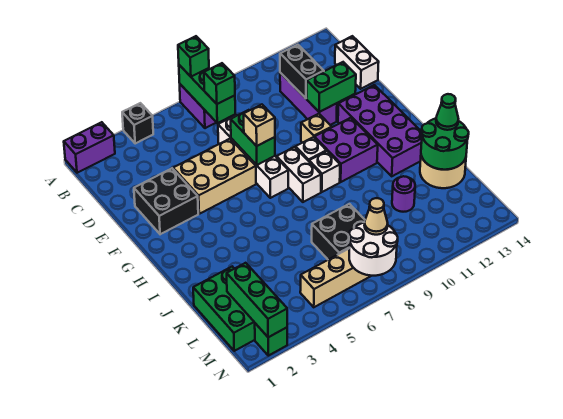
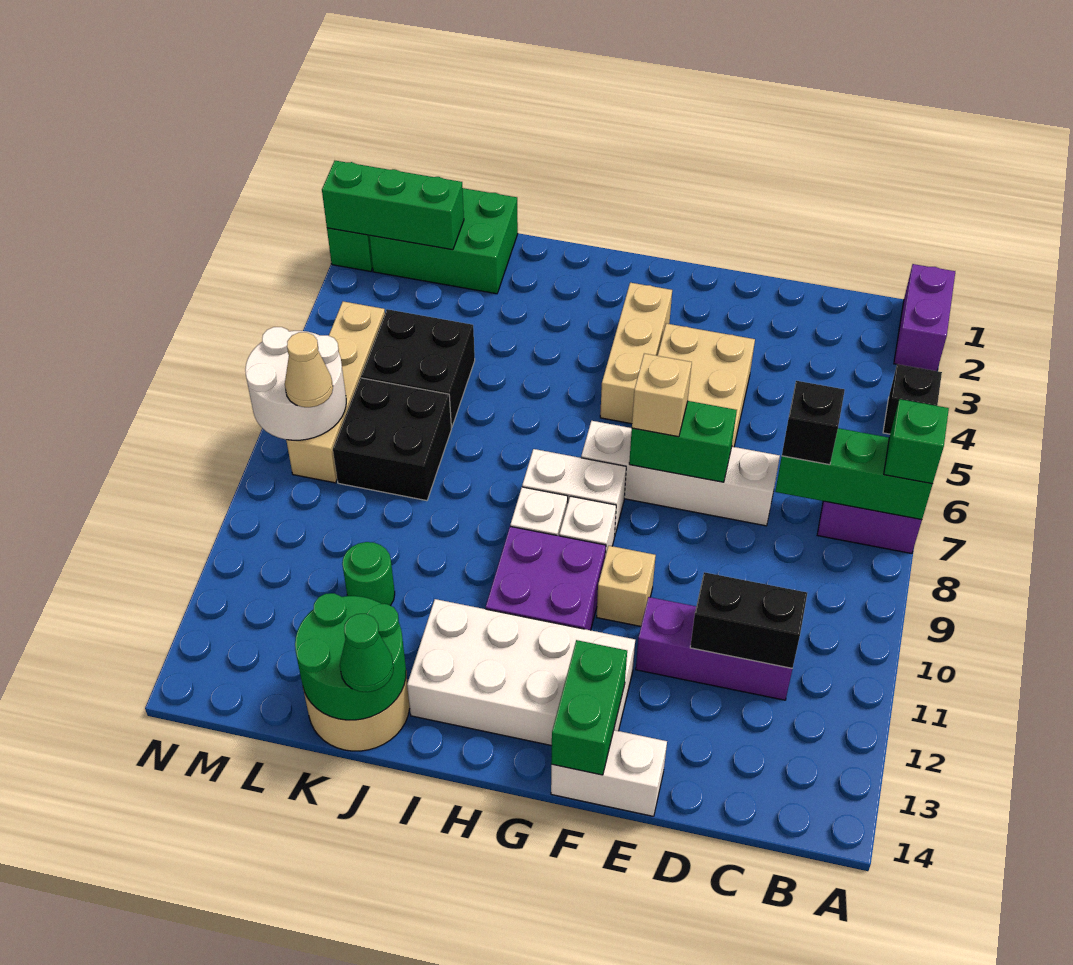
green 1x1 brick [204,63,235,104] -> black 1x1 brick [782,381,845,465]
white 1x2 brick [335,36,379,89] -> white 1x2 brick moved to [551,730,667,816]
black 2x2 brick [134,168,198,234] -> black 2x2 brick moved to [361,309,475,428]
green 1x2 brick [306,62,356,112] -> green 1x2 brick moved to [551,640,627,775]
purple 2x4 brick [338,85,422,176] -> white 2x4 brick [407,599,635,746]
none -> tan 1x3 brick [600,283,672,424]
purple 1x1 round brick [392,176,415,212] -> green 1x1 round brick [342,542,395,606]

